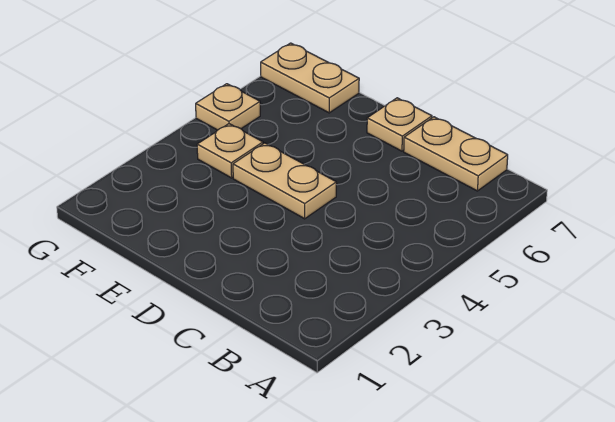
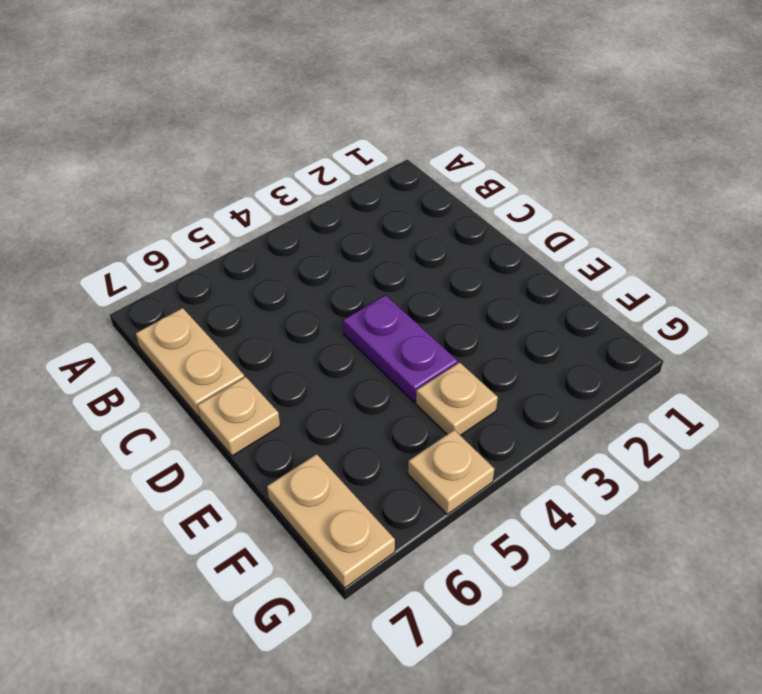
tan 1x2 plate [233,143,336,219] -> purple 1x2 plate [343,295,458,402]

